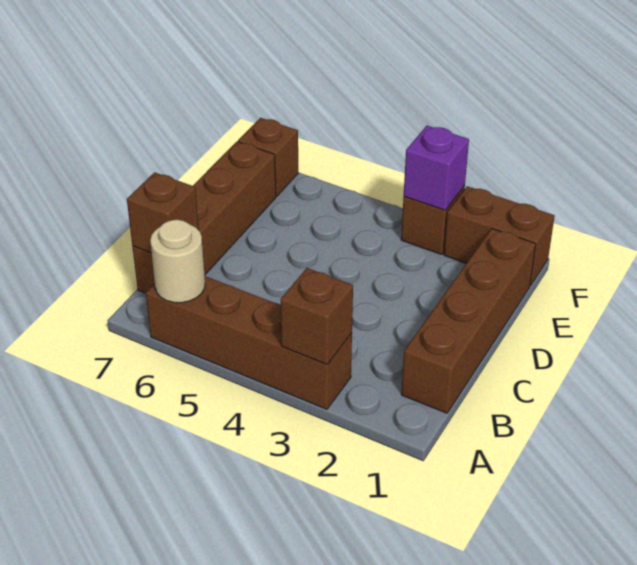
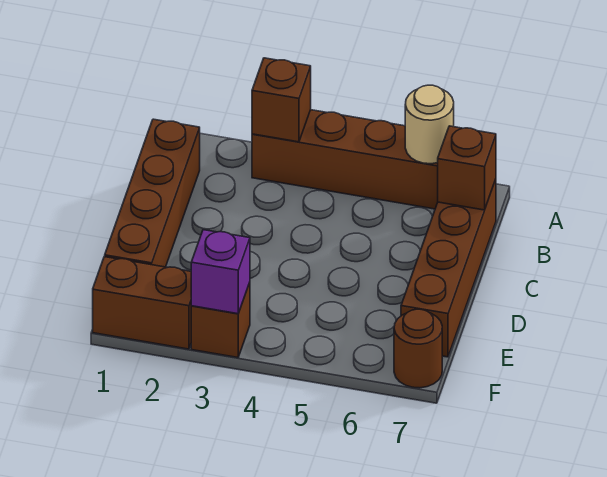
brown 1x1 brick [238,118,298,196] -> brown 1x1 round brick [394,309,442,388]

